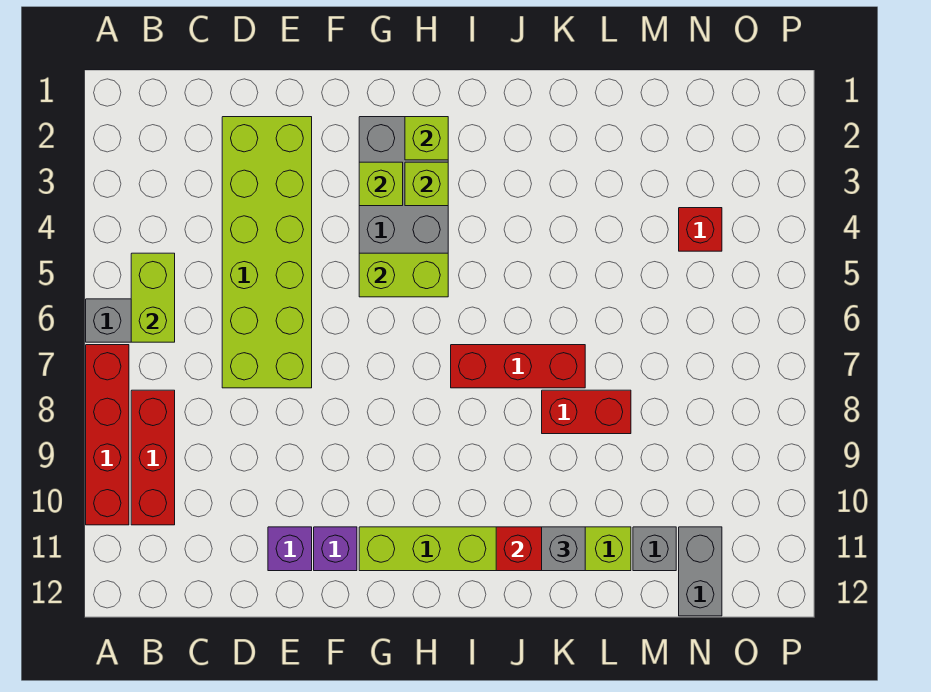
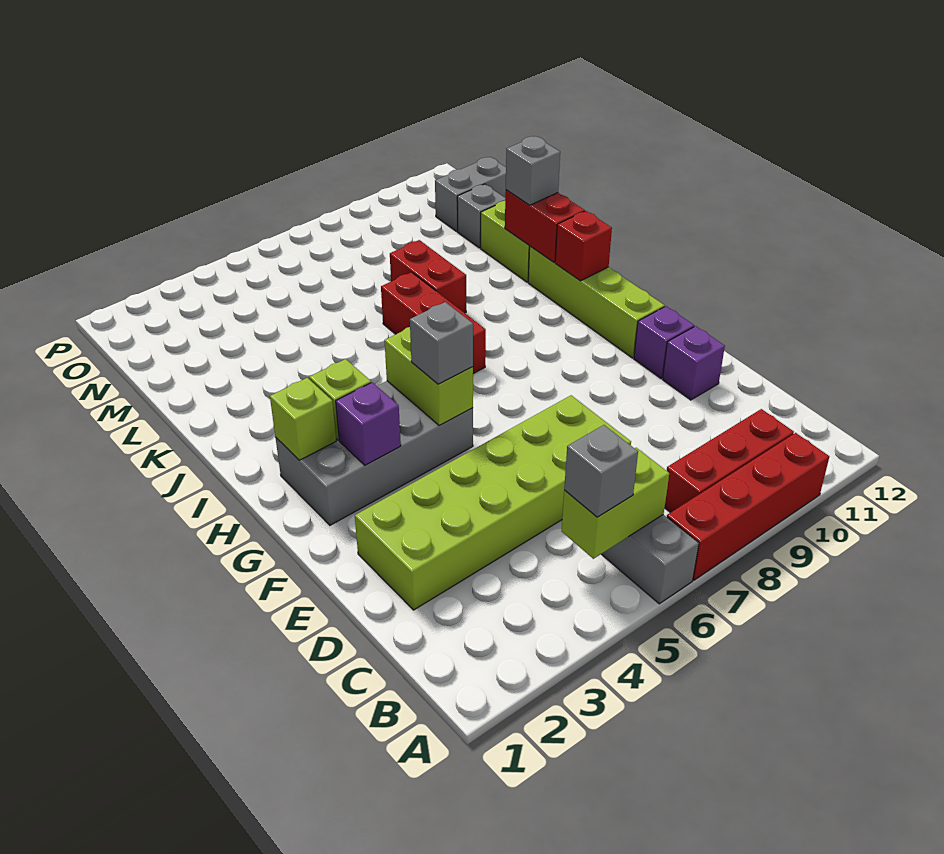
none -> grey 1x1 brick [564,425,638,517]
lime 1x1 brick [359,162,403,206] -> purple 1x1 brick [336,382,401,465]
none -> grey 1x1 brick [410,302,473,384]
red 1x1 brick [679,208,722,251] -> red 1x1 brick moved to [555,211,612,281]

